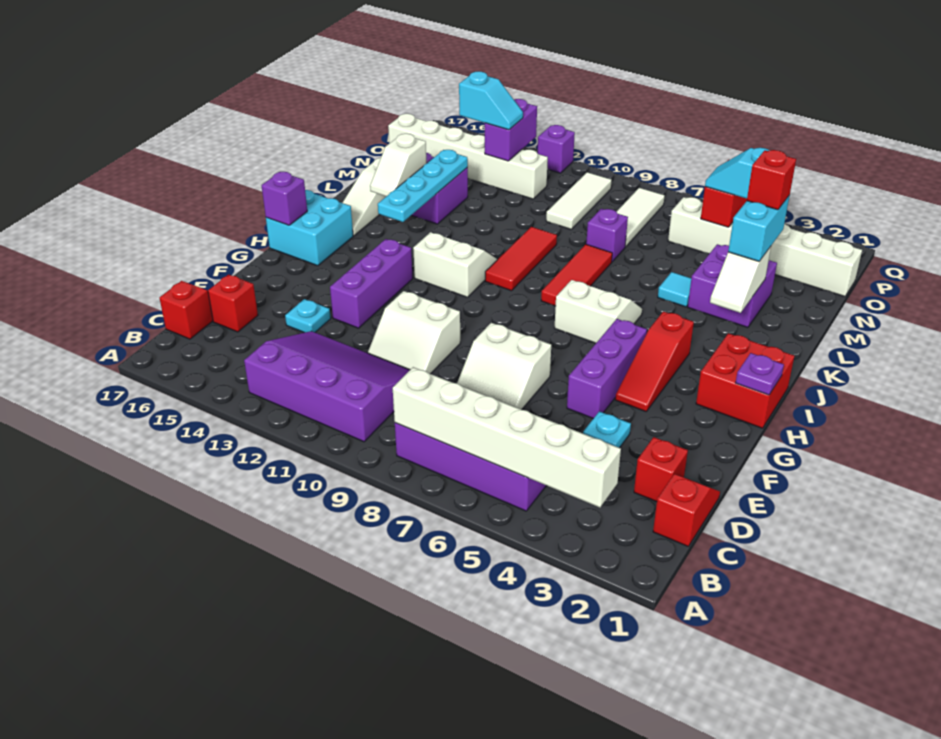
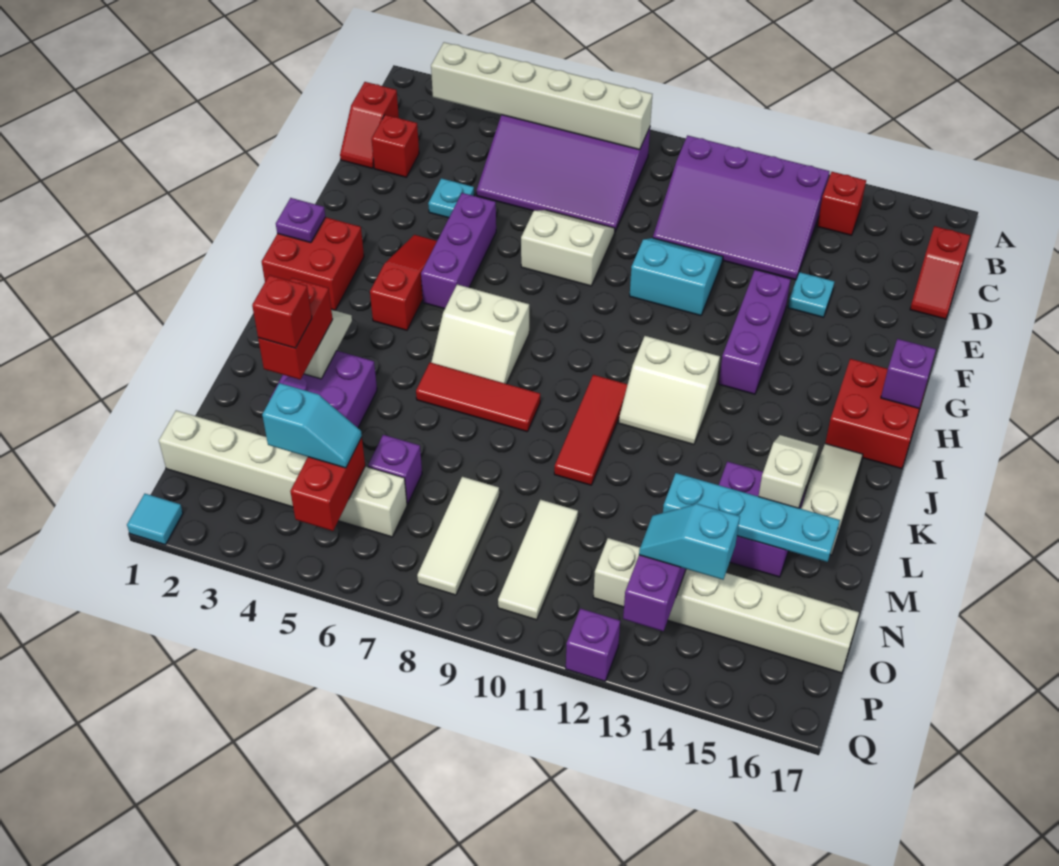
red 1x1 brick [208,274,258,332] -> red 1x1 brick moved to [817,172,866,235]
white 2x2 slope [368,291,460,374] -> cyan 2x2 slope [630,238,723,316]
cyan 2x2 brick [266,190,353,266] -> red 2x2 brick [825,359,924,469]
red 1x3 tile [541,244,612,306] -> red 1x3 tile turned to [416,362,540,432]
cyan 1x4 plate [378,150,468,222] -> cyan 1x4 plate turned to [663,473,840,562]
cyan 1x2 brick [728,195,790,261] -> red 1x2 brick [258,278,333,379]
cyan 1x1 tile [658,272,691,307] -> cyan 1x1 tile moved to [127,494,183,545]
purple 1x1 brick [586,209,628,262] -> purple 1x1 brick moved to [368,435,422,504]

